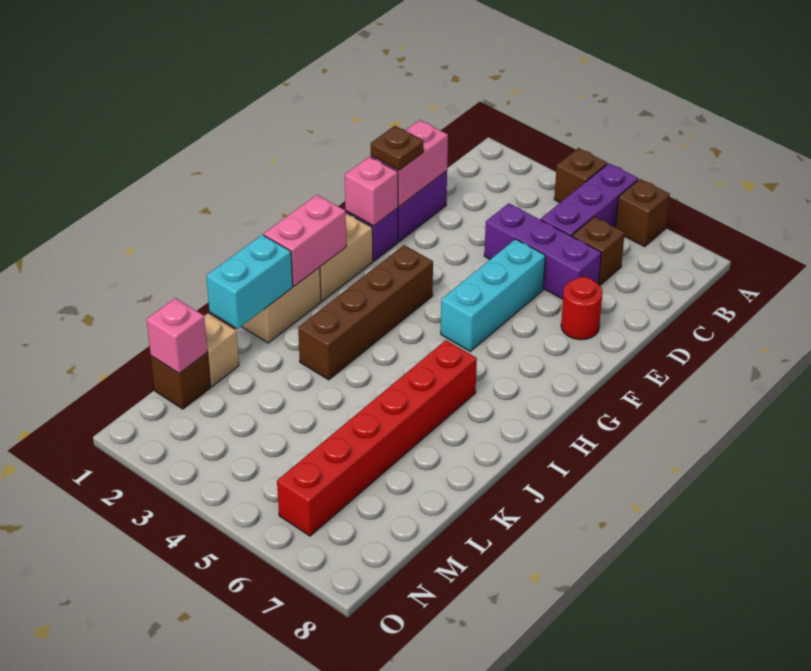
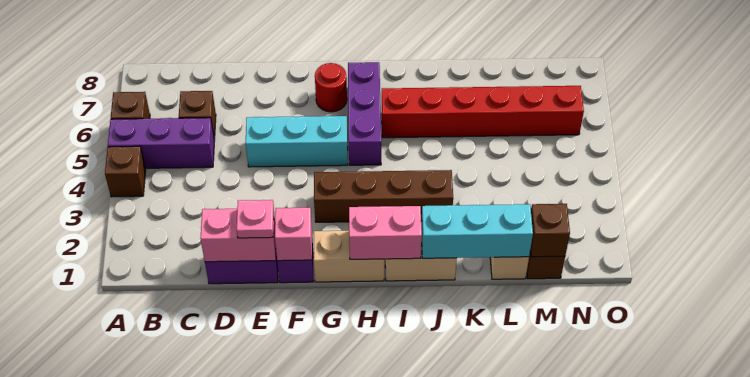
purple 1x3 brick [484,203,601,299] -> purple 1x3 brick moved to [348,62,381,165]
brown 1x1 plate [371,126,423,170] -> pink 1x1 plate [237,200,274,238]
red 1x1 round brick [561,277,603,340] -> red 1x1 round brick moved to [315,63,347,112]
cyan 1x2 brick [206,235,293,329] -> cyan 1x3 brick [421,204,533,258]
pink 1x1 brick [146,298,207,373] -> brown 1x1 brick [530,204,570,257]

